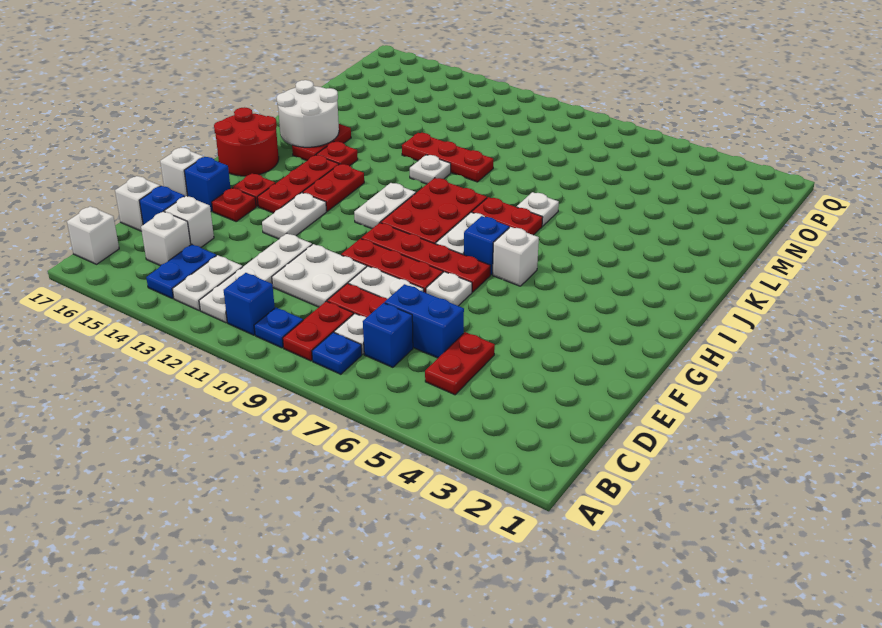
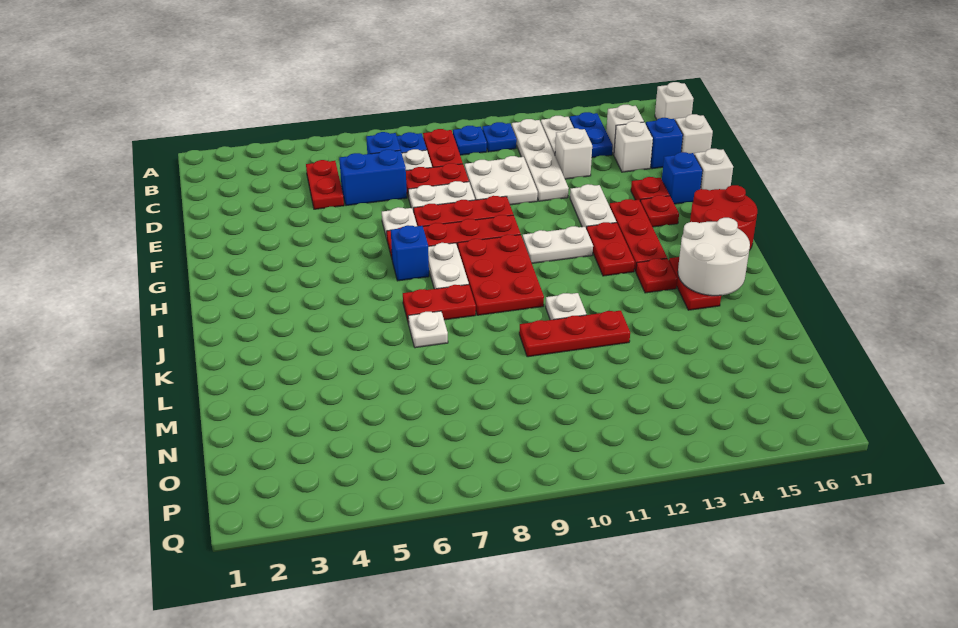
blue 1x1 brick [224,273,275,335] -> blue 1x1 plate [482,122,517,152]
white 1x1 brick [493,227,539,286] -> white 1x1 brick moved to [555,128,592,179]
white 1x2 plate [354,183,416,229] -> white 1x2 plate turned to [522,226,593,263]

